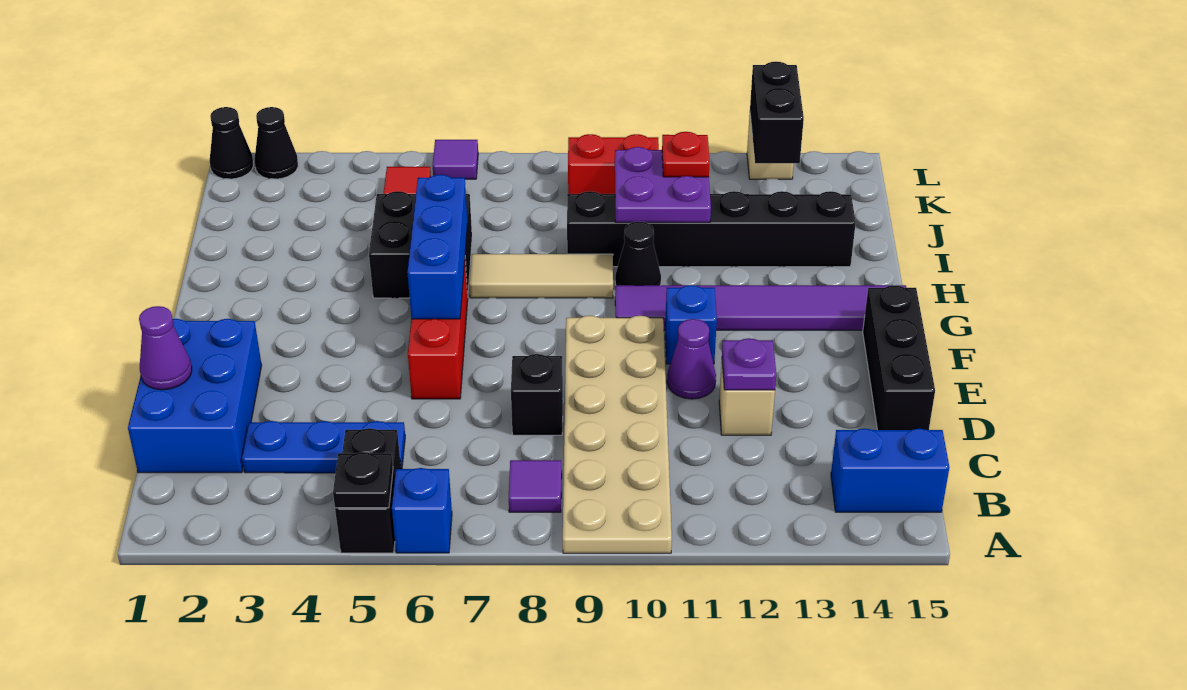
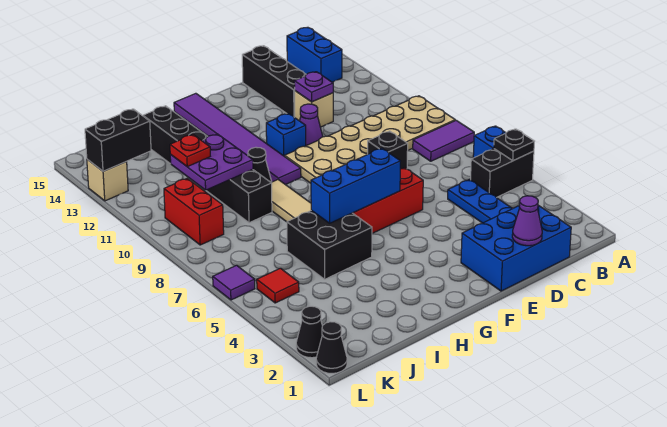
purple 1x1 tile [509,460,562,512] -> purple 1x2 tile [413,120,474,161]
black 1x3 brick [863,285,935,430] -> black 1x3 brick turned to [242,46,306,118]

